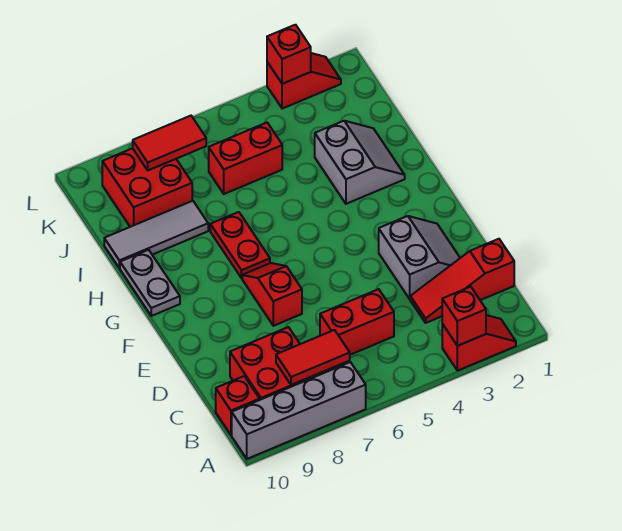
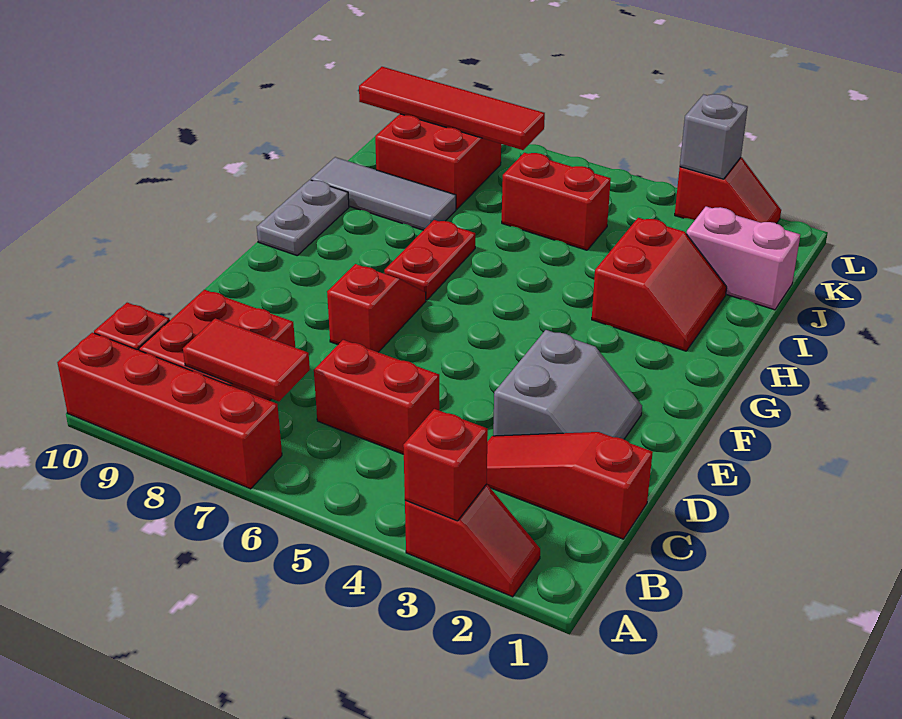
grey 1x4 brick [232,362,366,459] -> red 1x4 brick [57,333,282,489]
grey 2x2 slope [315,121,405,204] -> red 2x2 slope [592,218,727,351]
none -> pink 1x2 brick [686,207,800,310]
red 1x2 tile [133,116,206,170] -> red 1x4 tile [359,67,545,150]
red 1x1 brick [267,25,311,84] -> grey 1x1 brick [680,94,748,179]

